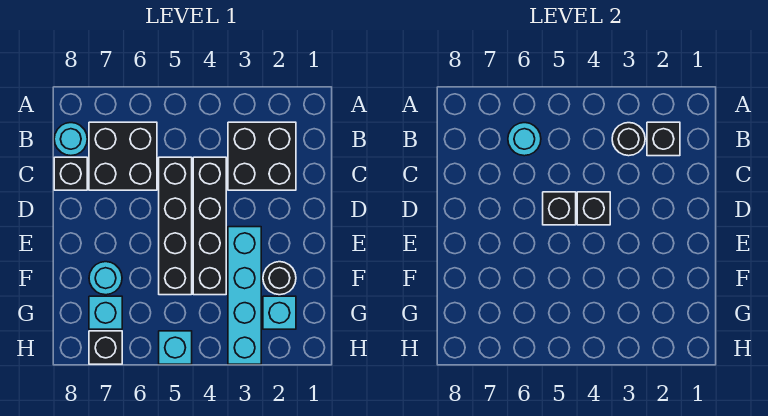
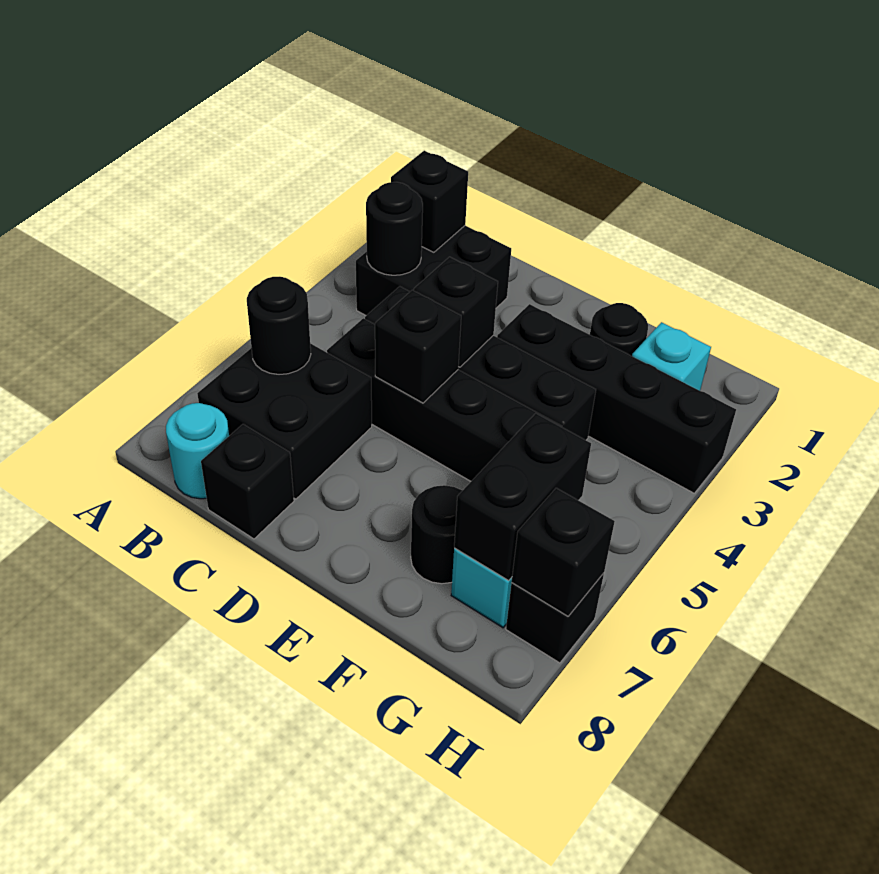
cyan 1x1 round brick [508,123,541,156] -> black 1x1 round brick [247,277,311,374]
cyan 1x4 brick [228,227,261,364] -> black 1x4 brick [497,304,736,493]
cyan 1x1 round brick [89,262,122,295] -> black 1x1 round brick [411,485,463,584]
none -> black 1x2 brick [454,413,591,580]
cyan 1x1 brick [159,331,192,364] -> none
none -> black 1x1 brick [512,488,615,616]

